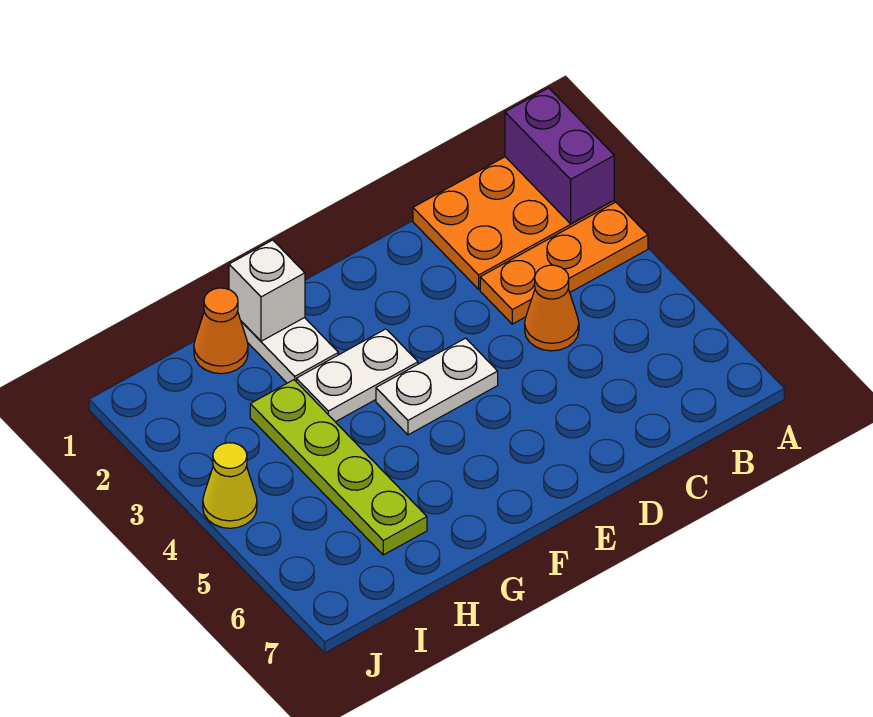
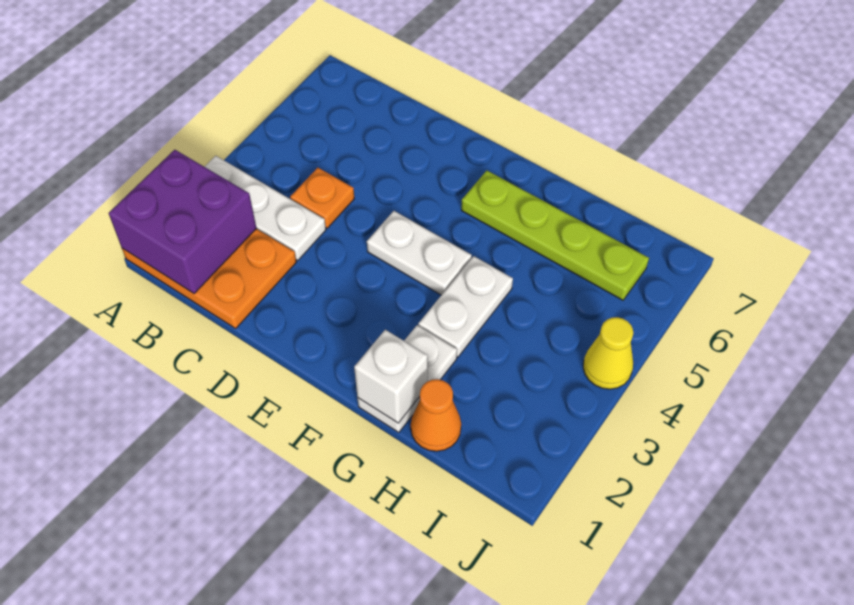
purple 1x2 brick [505,88,614,224] -> purple 2x2 brick [109,150,257,294]
orange 1x3 plate [480,202,648,324] -> white 1x3 plate [205,156,326,260]
orange 1x1 cone [525,265,579,351] -> orange 1x1 plate [290,168,354,228]
white 1x2 plate [296,329,418,422] -> white 1x2 plate turned to [418,256,513,357]
lime 1x4 plate [250,380,427,555] -> lime 1x4 plate turned to [461,171,649,300]

